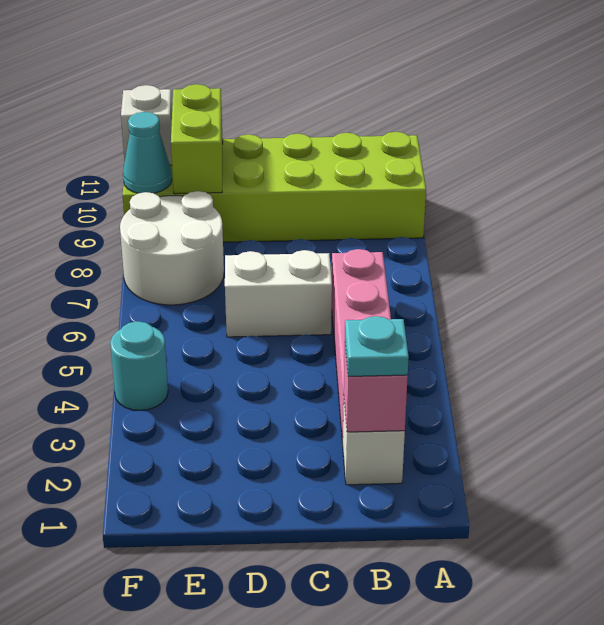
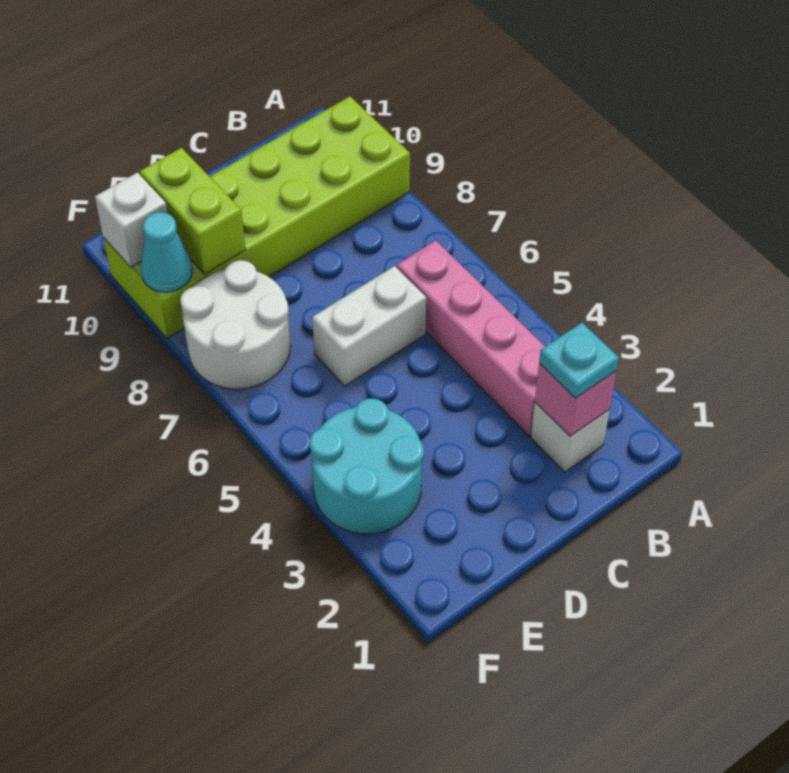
cyan 1x1 round brick [110,321,168,410] -> cyan 2x2 round brick [310,398,424,534]

